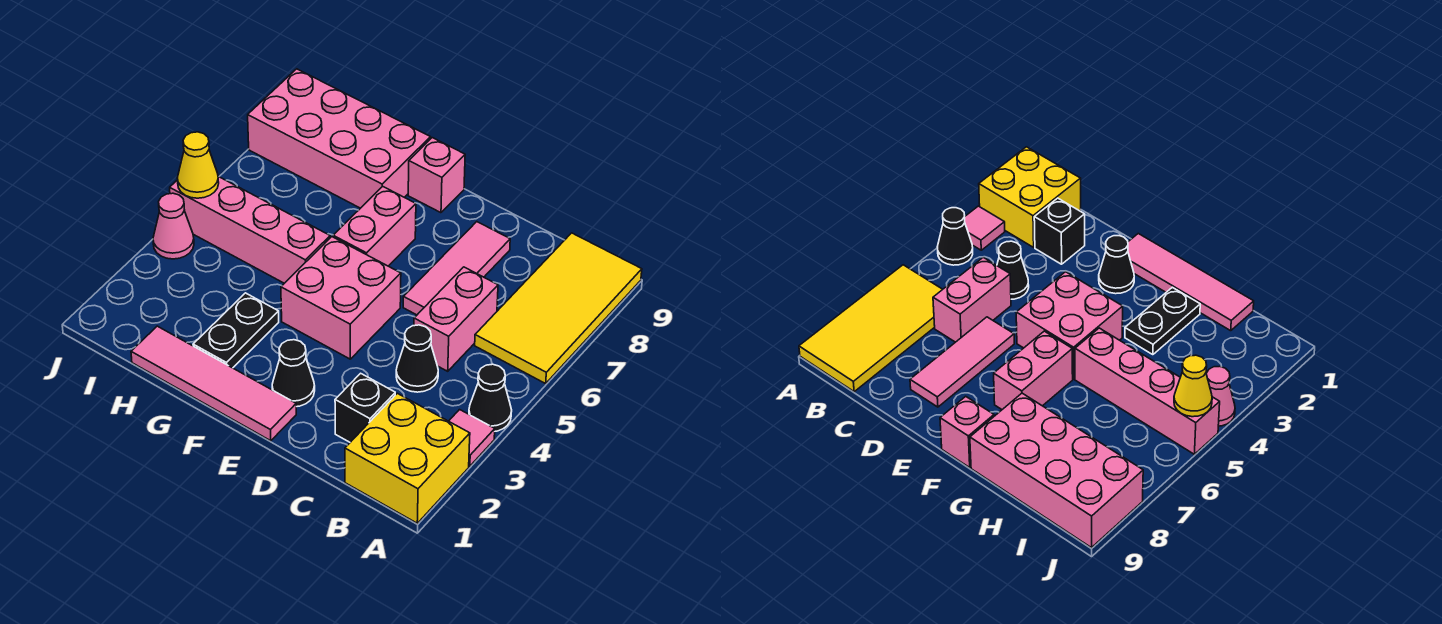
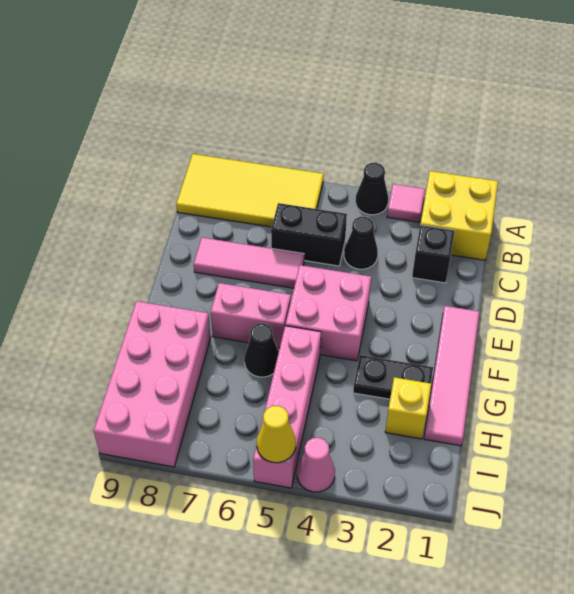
pink 1x2 brick [414,267,498,371] -> black 1x2 brick [271,203,347,266]
black 1x1 cone [272,340,315,407] -> black 1x1 cone moved to [244,323,279,377]
pink 1x1 brick [408,138,465,213] -> none
none -> yellow 1x1 brick [385,377,431,439]

